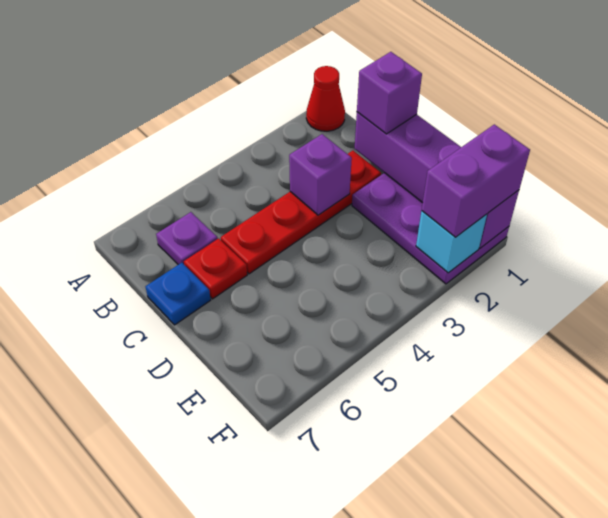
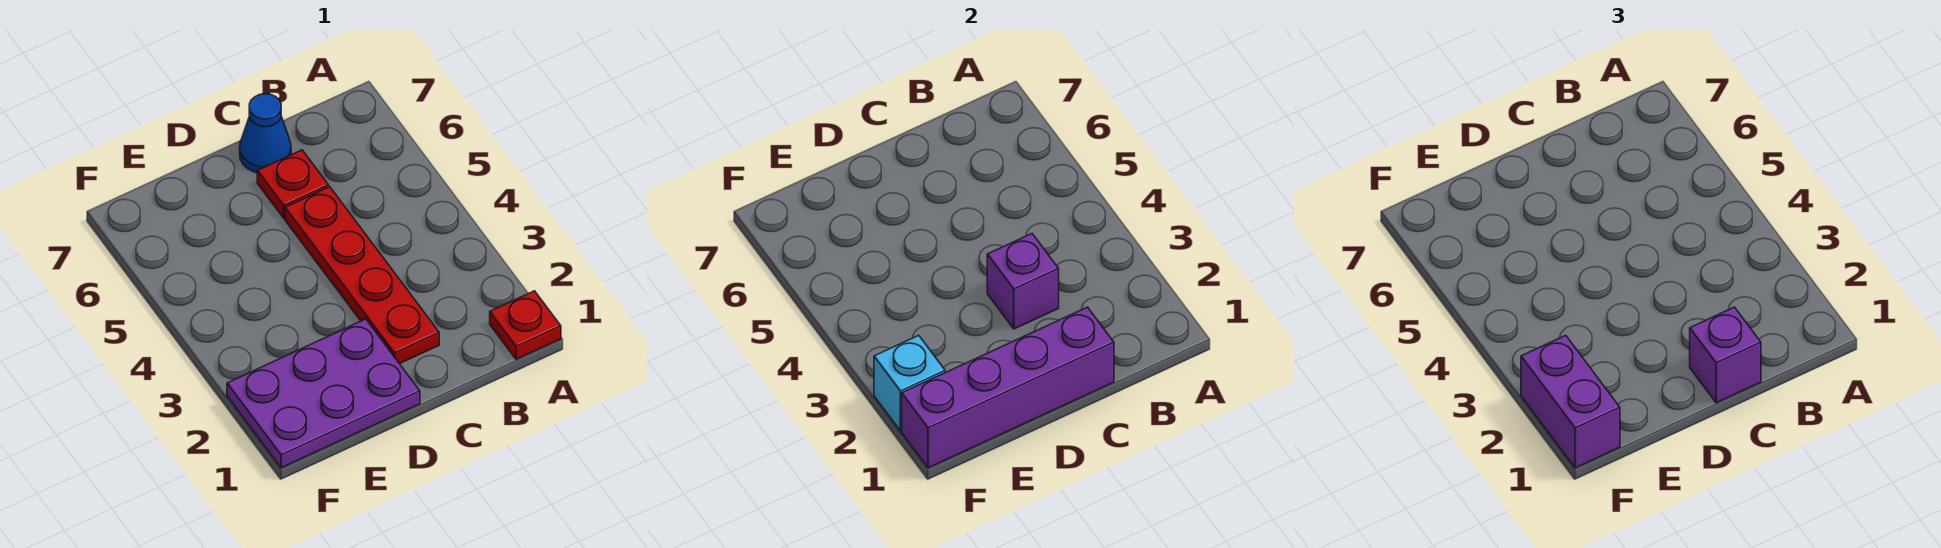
red 1x1 cone [306,66,345,131] -> red 1x1 plate [490,291,561,359]
purple 1x1 plate [156,212,218,265] -> none
blue 1x1 plate [145,263,211,325] -> blue 1x1 cone [240,94,291,173]

